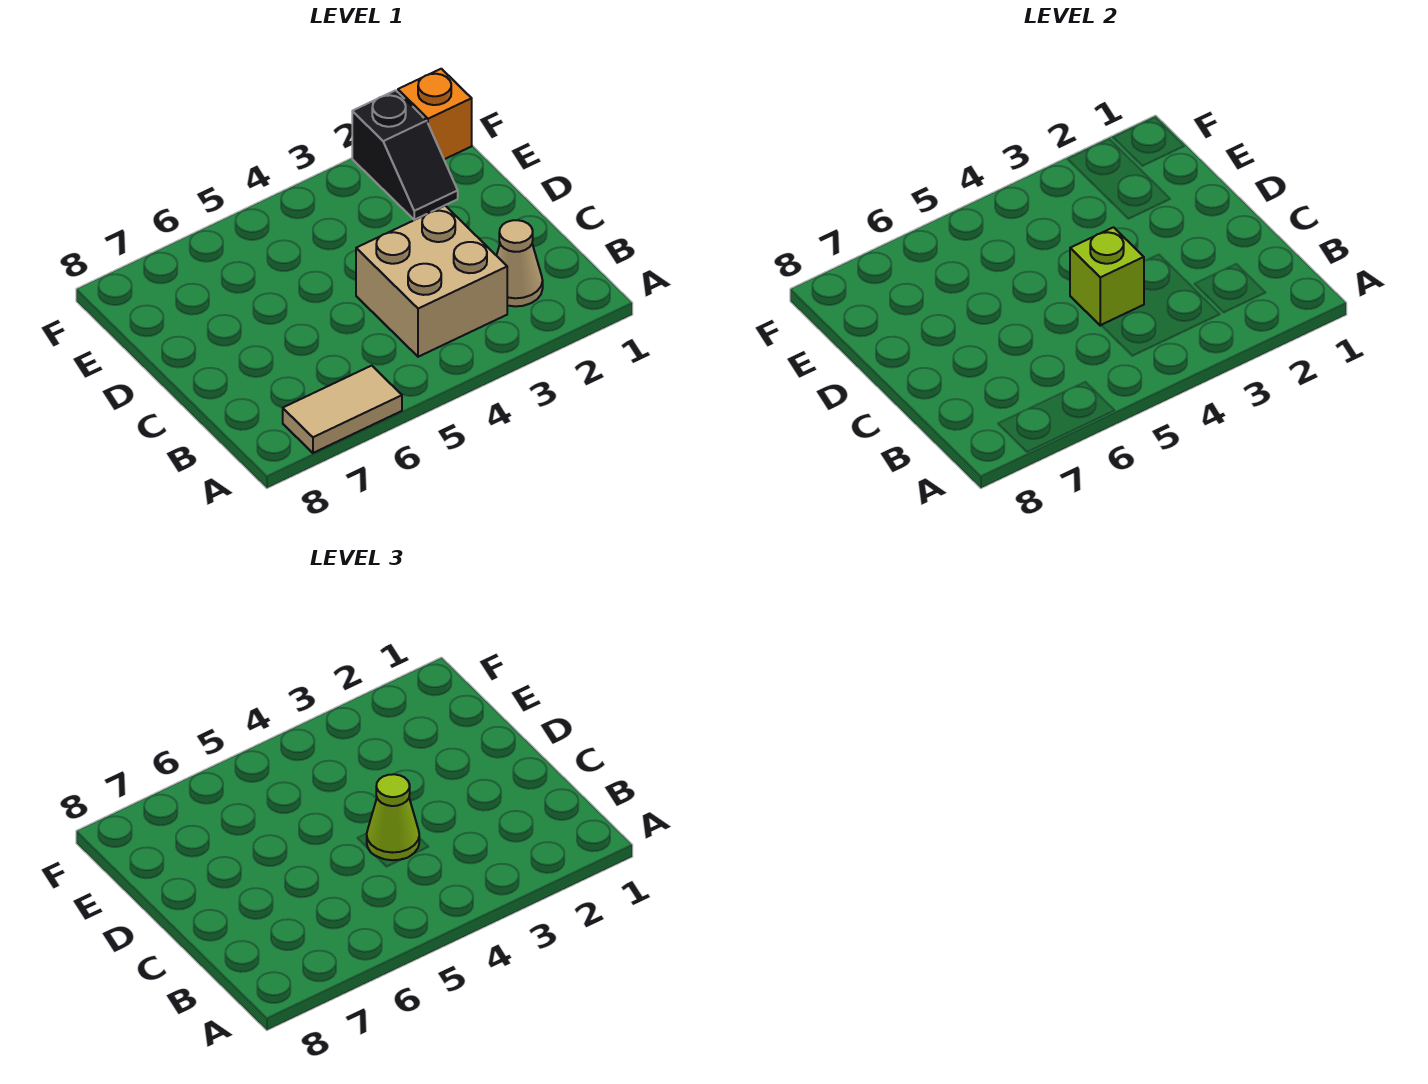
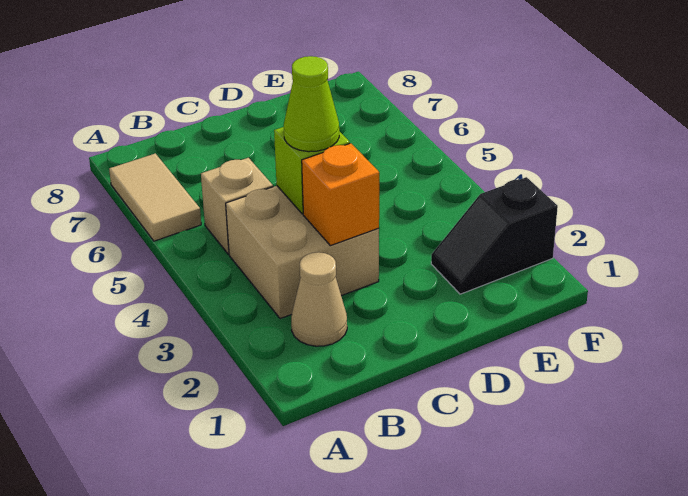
none -> tan 1x1 brick [201,158,273,254]
orange 1x1 brick [398,69,472,159] -> orange 1x1 brick moved to [302,143,379,246]

